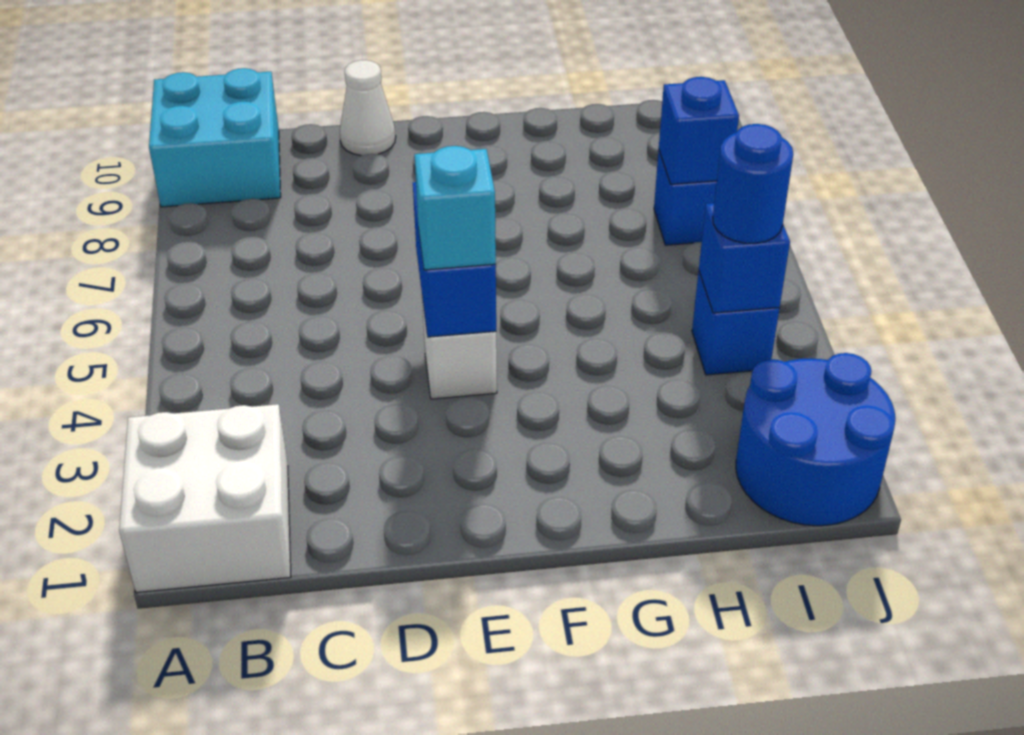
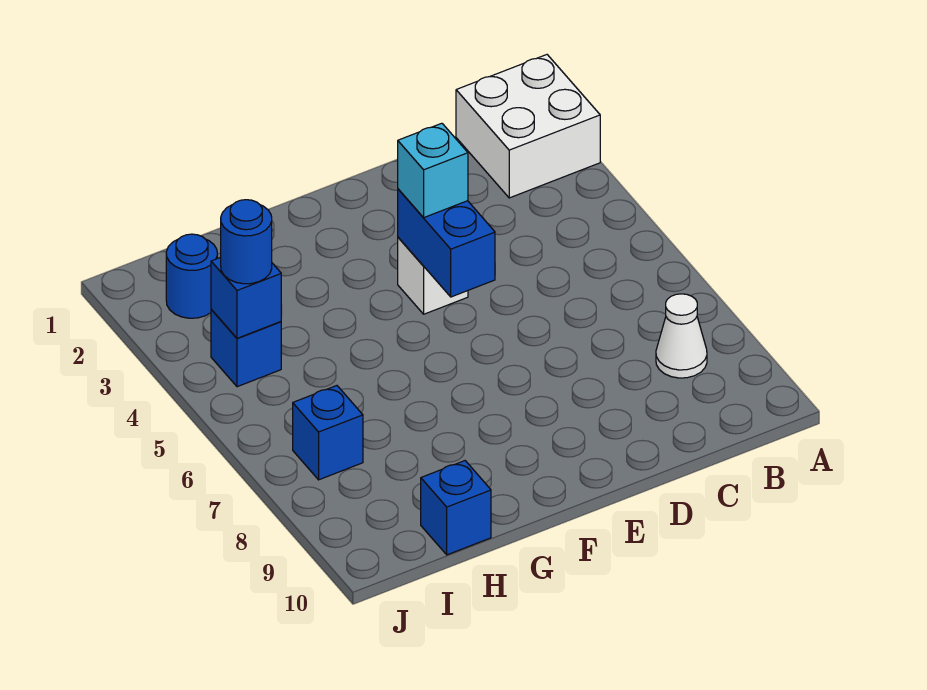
cyan 2x2 brick [149,68,281,207] -> none
white 1x1 cone [340,60,396,156] -> white 1x1 cone moved to [656,294,707,378]
blue 2x2 round brick [736,353,895,526] -> blue 1x1 round brick [166,234,217,318]
blue 1x1 brick [659,77,739,184] -> blue 1x1 brick moved to [421,461,491,555]

